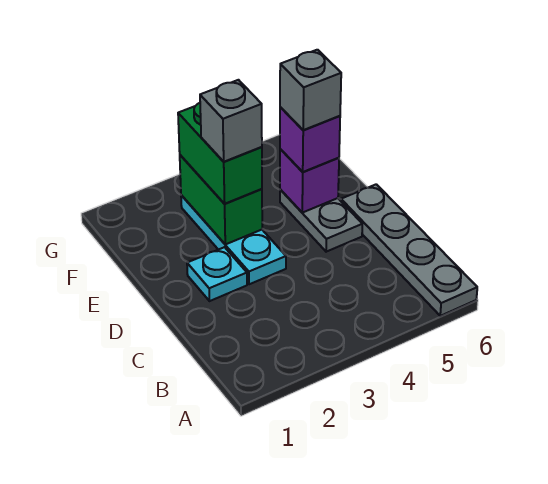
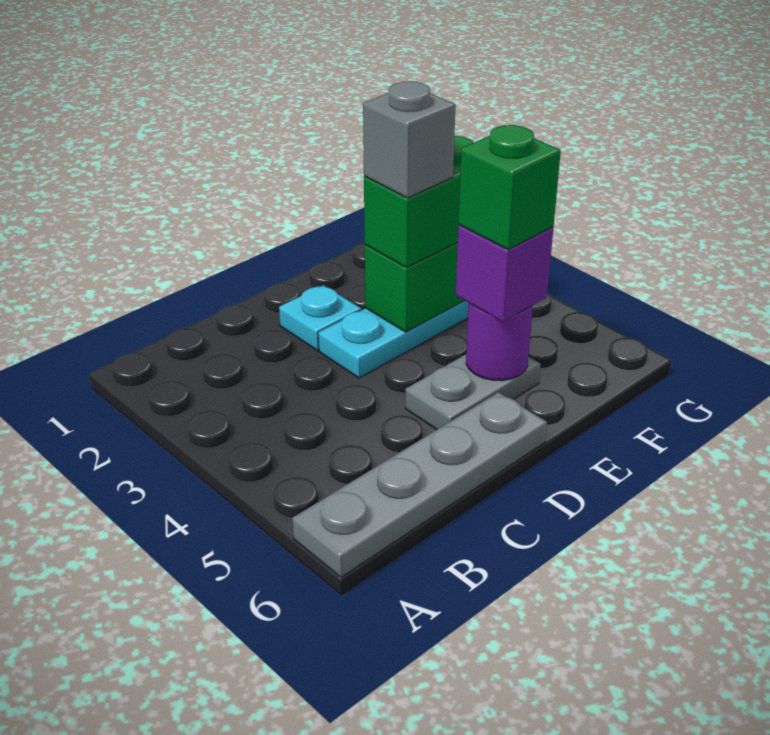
purple 1x1 brick [280,149,339,213] -> purple 1x1 round brick [466,303,533,381]
grey 1x1 brick [280,50,341,130] -> green 1x1 brick [458,125,561,250]

